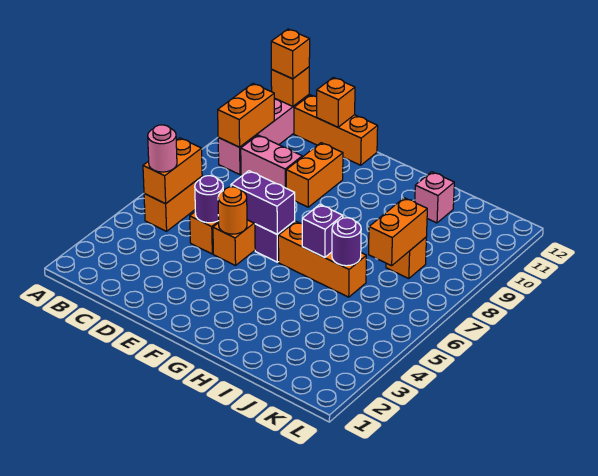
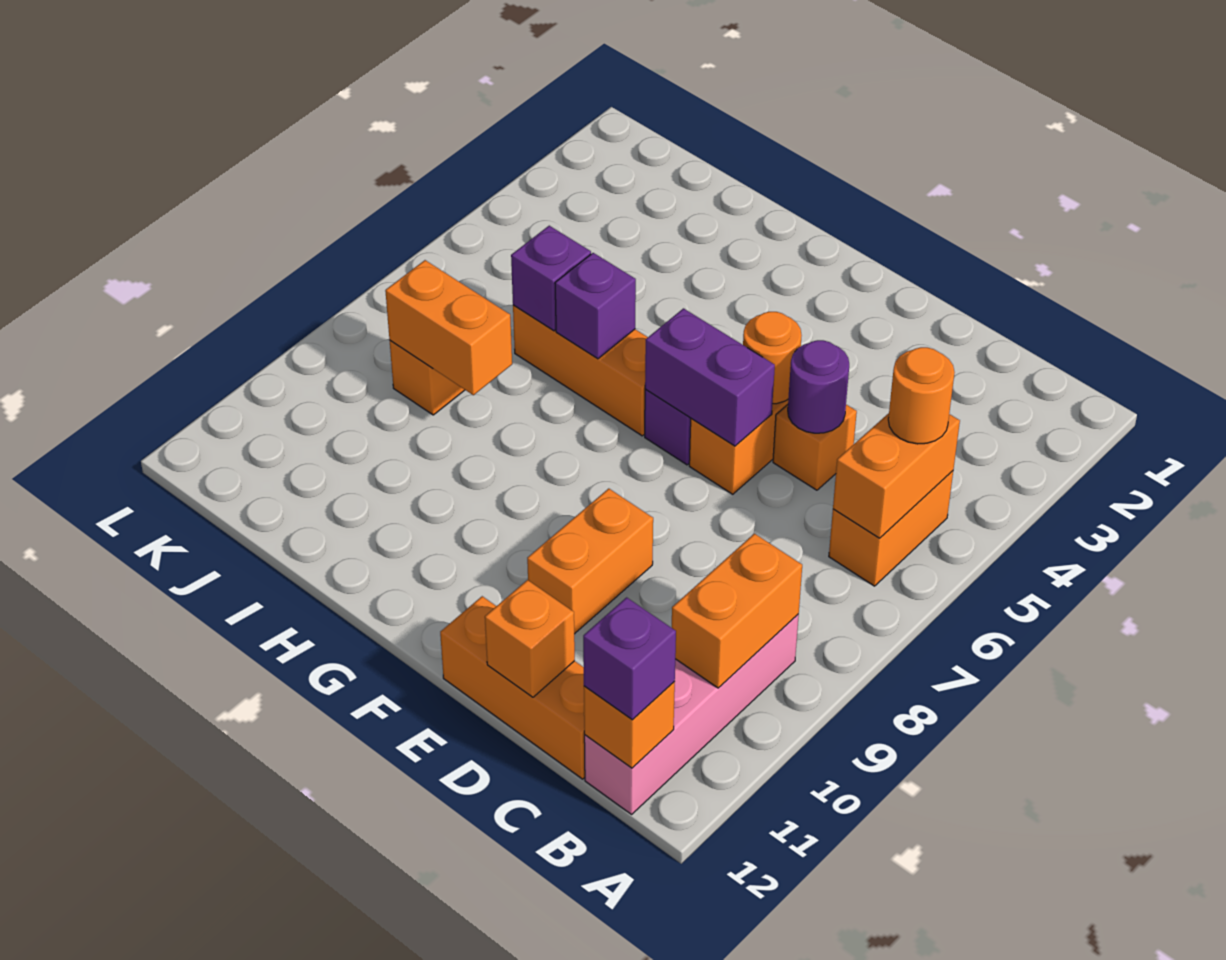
pink 1x1 round brick [148,125,177,172] -> orange 1x1 round brick [888,347,955,444]
orange 1x1 brick [271,29,310,79] -> purple 1x1 brick [583,597,676,720]
pink 1x2 brick [241,135,302,188] -> none
purple 1x1 round brick [332,218,361,266] -> purple 1x1 brick [511,226,591,331]
pink 1x1 brick [415,172,454,223] -> none
orange 1x2 brick [369,198,427,266] -> orange 1x2 brick turned to [385,260,512,395]

